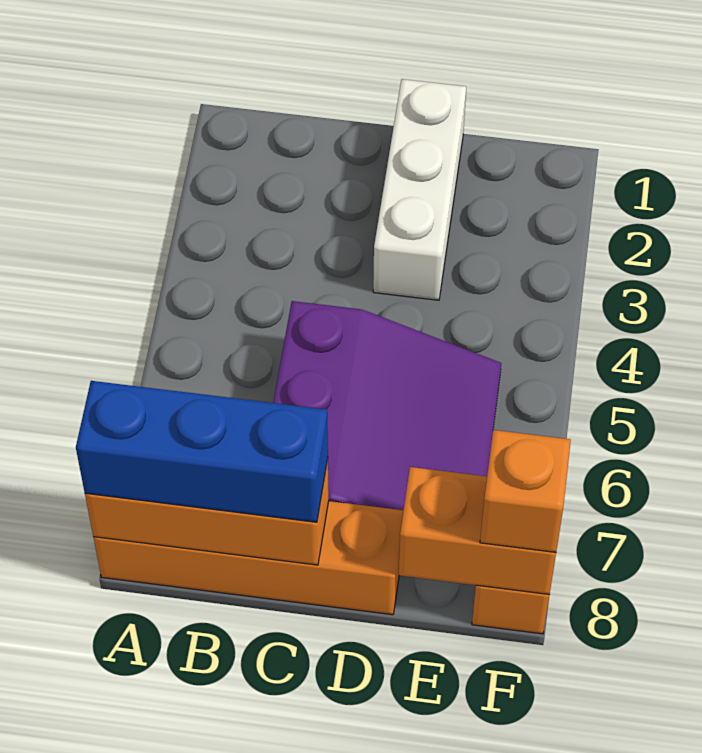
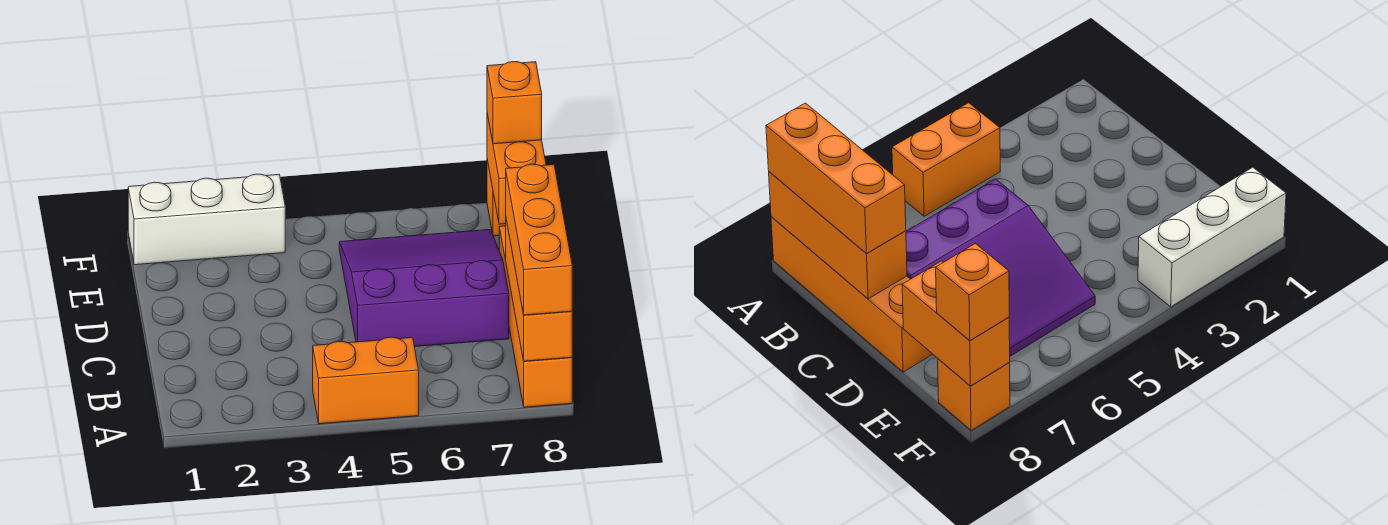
none -> orange 1x2 brick [313,337,419,424]
blue 1x3 brick [76,381,328,522] -> orange 1x3 brick [506,164,572,315]
white 1x3 brick [373,79,466,300] -> white 1x3 brick moved to [128,174,285,265]

